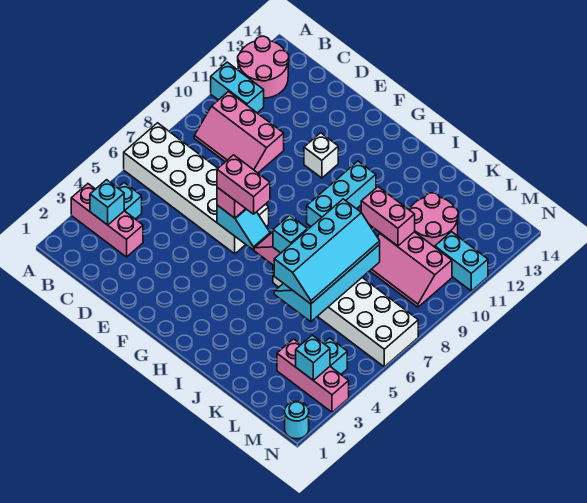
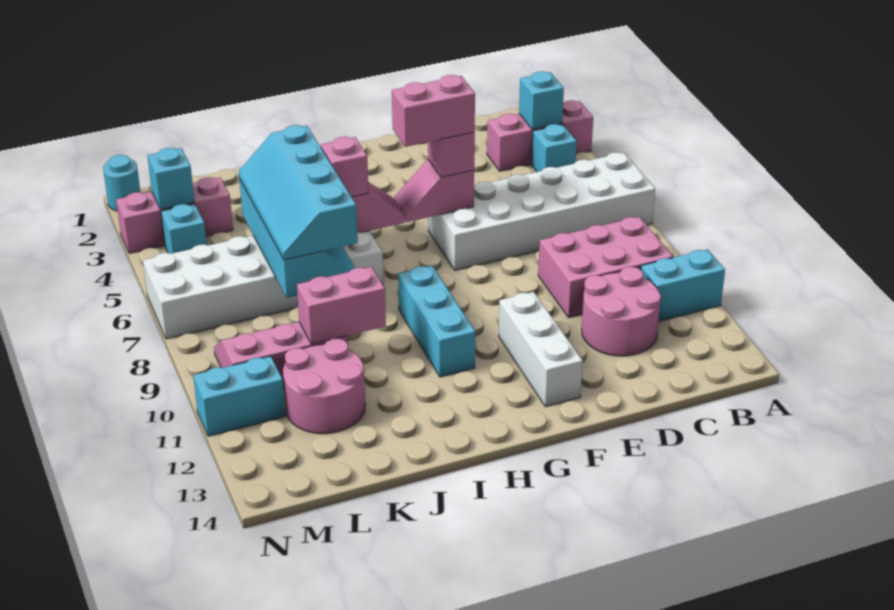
pink 2x2 round brick [238,36,289,98] -> pink 2x2 round brick moved to [582,267,661,356]
pink 2x3 slope [194,92,284,173] -> pink 2x3 brick [538,217,673,318]
cyan 1x2 slope [217,205,270,250] -> pink 1x2 slope [394,160,474,222]
white 1x1 brick [304,133,338,178] -> white 1x3 brick [499,292,583,407]
cyan 1x1 brick [273,215,307,253] -> pink 1x1 brick [321,137,369,197]

